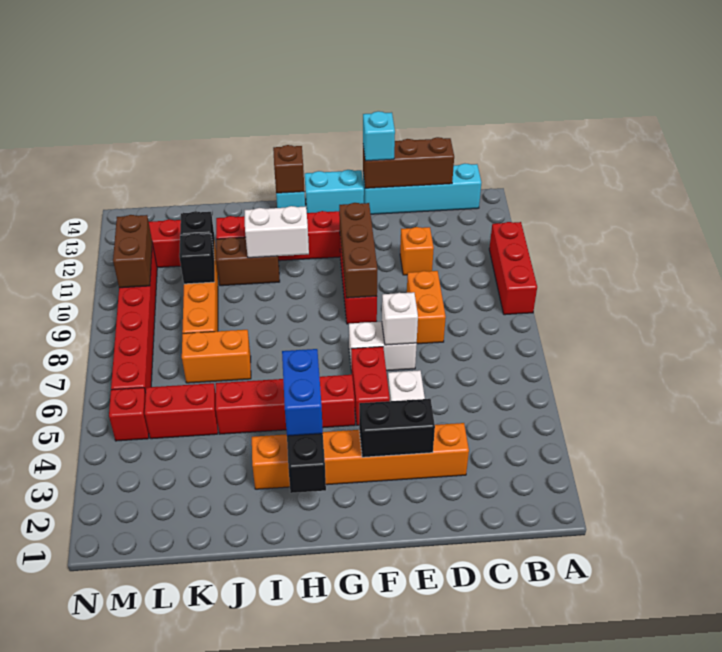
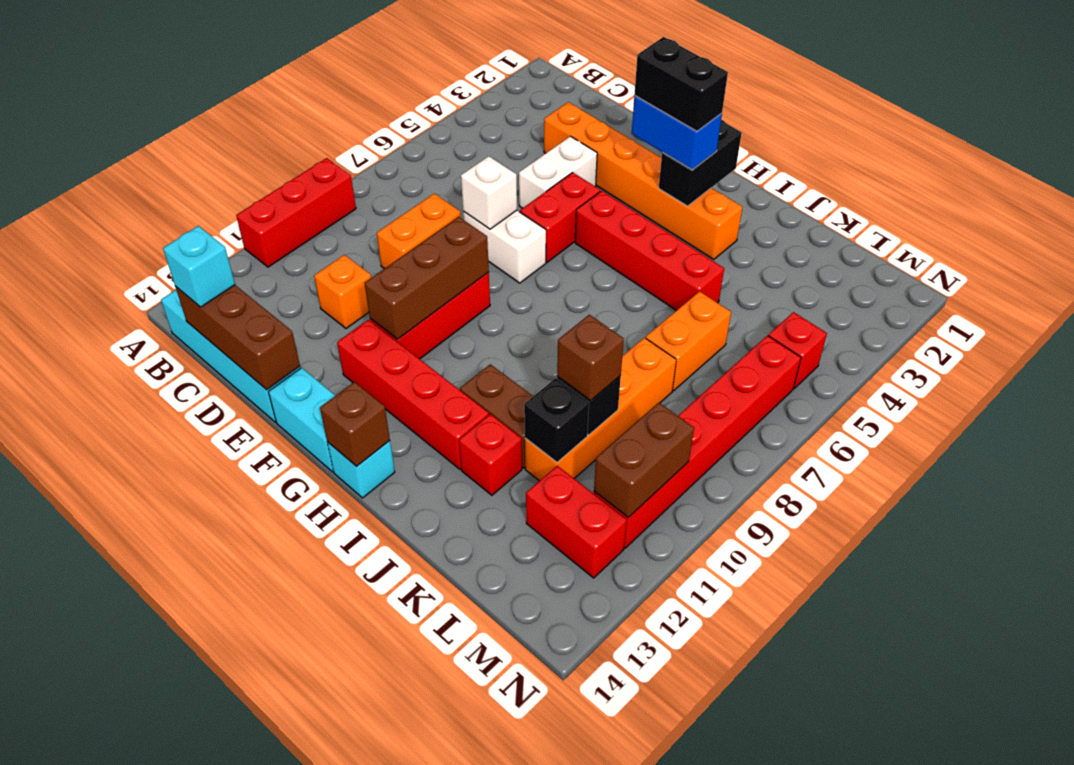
black 1x2 brick [359,399,435,457] -> black 1x2 brick moved to [634,37,728,131]
cyan 1x1 brick [363,111,395,161] -> cyan 1x1 brick moved to [163,226,235,307]
blue 1x2 brick [282,349,323,436] -> blue 1x2 brick turned to [632,96,722,170]
white 1x2 brick [245,206,309,258] -> none
orange 1x2 brick [182,330,251,383] -> orange 1x2 brick turned to [646,291,731,391]
red 1x2 brick [145,383,218,439] -> none
none -> brown 1x1 brick [557,315,624,400]

